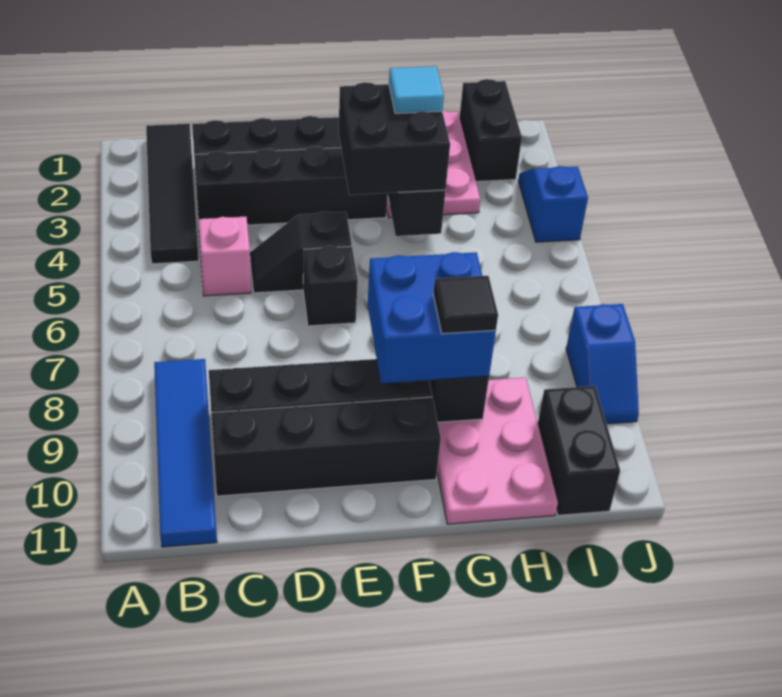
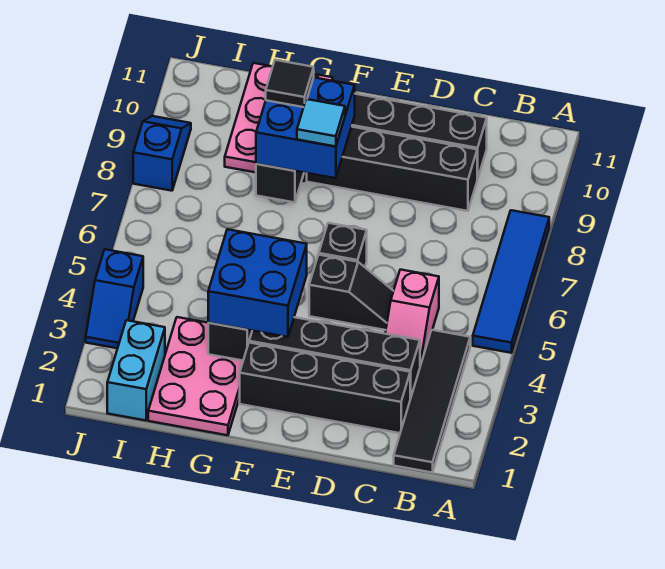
blue 1x4 tile [154,359,217,547] -> blue 1x4 tile moved to [473,210,549,353]
black 2x2 brick [339,82,450,195] -> blue 2x2 brick [208,229,307,337]
cyan 1x1 tile [389,66,444,113] -> cyan 1x1 tile moved to [297,99,345,147]
black 1x2 brick [460,79,522,182] -> cyan 1x2 brick [107,320,165,420]
black 1x2 brick [538,386,620,515] -> none

